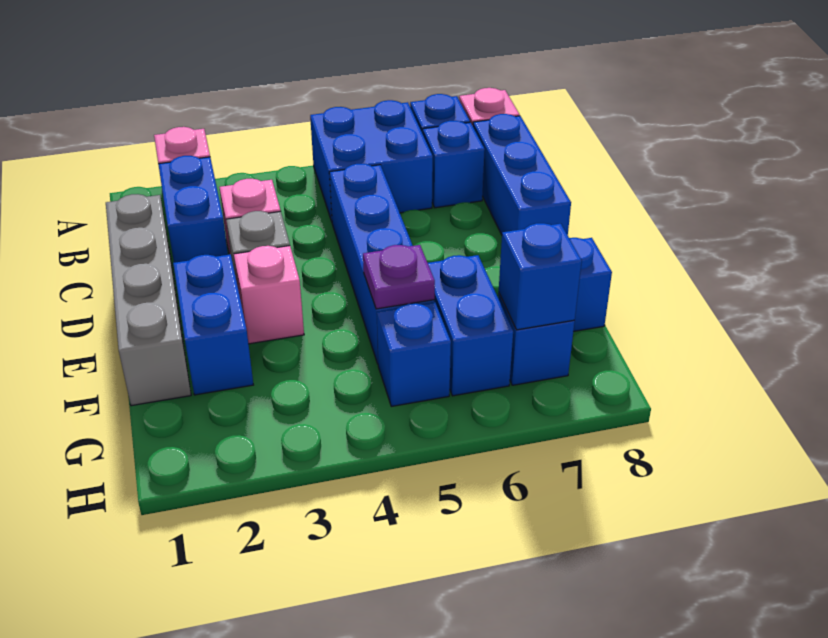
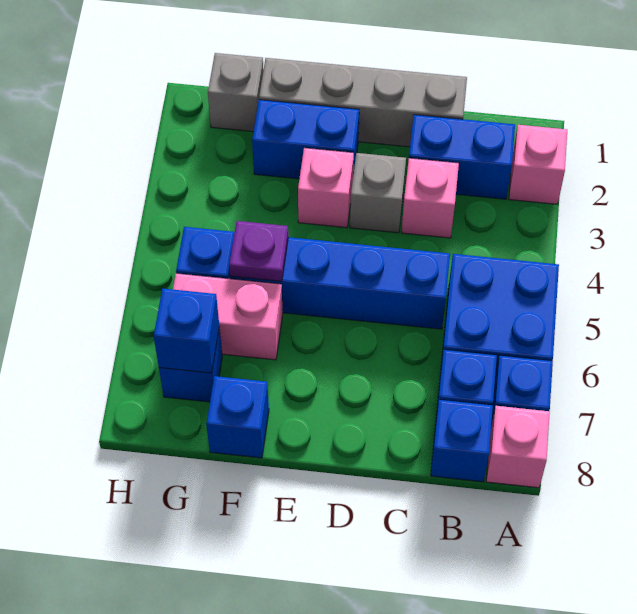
blue 1x3 brick [473,114,571,235] -> blue 1x1 brick [431,400,493,482]
blue 1x2 brick [428,255,513,396] -> pink 1x2 brick [173,273,283,360]
none -> grey 1x1 brick [208,53,264,132]

